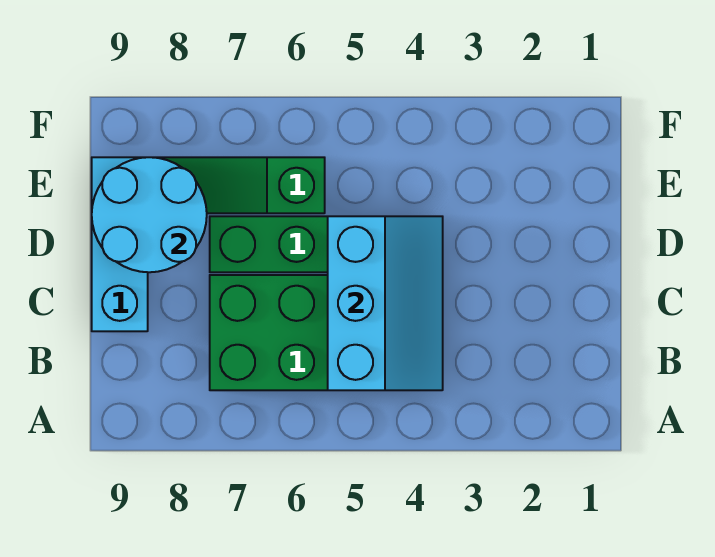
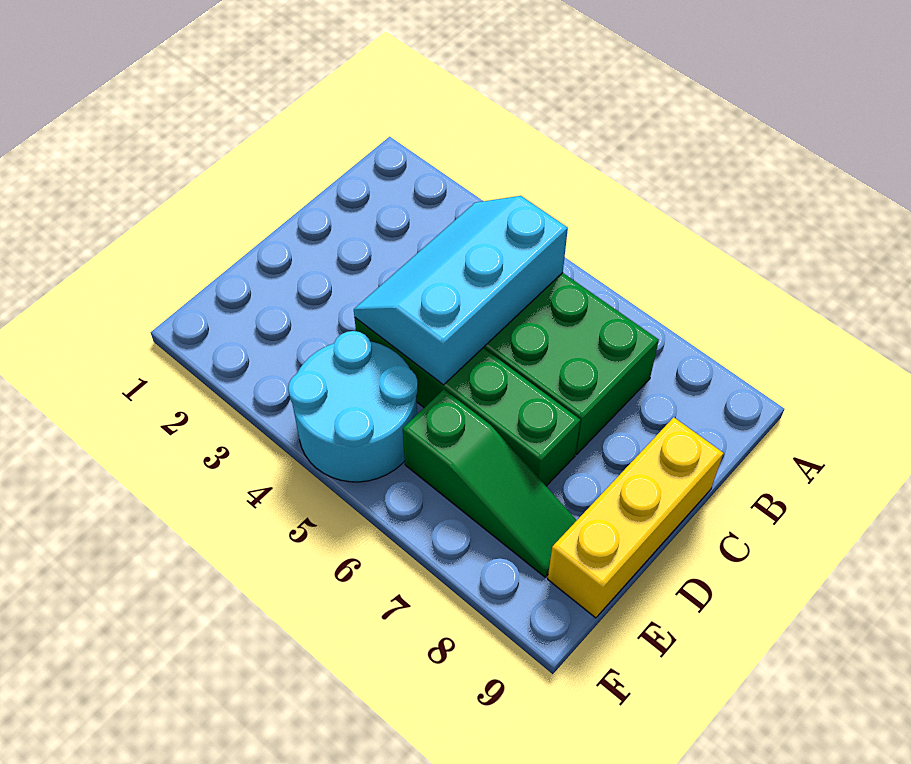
cyan 1x3 brick [92,157,148,331] -> yellow 1x3 brick [548,417,723,618]
cyan 2x2 round brick [92,157,207,272] -> cyan 2x2 round brick moved to [288,331,418,482]

